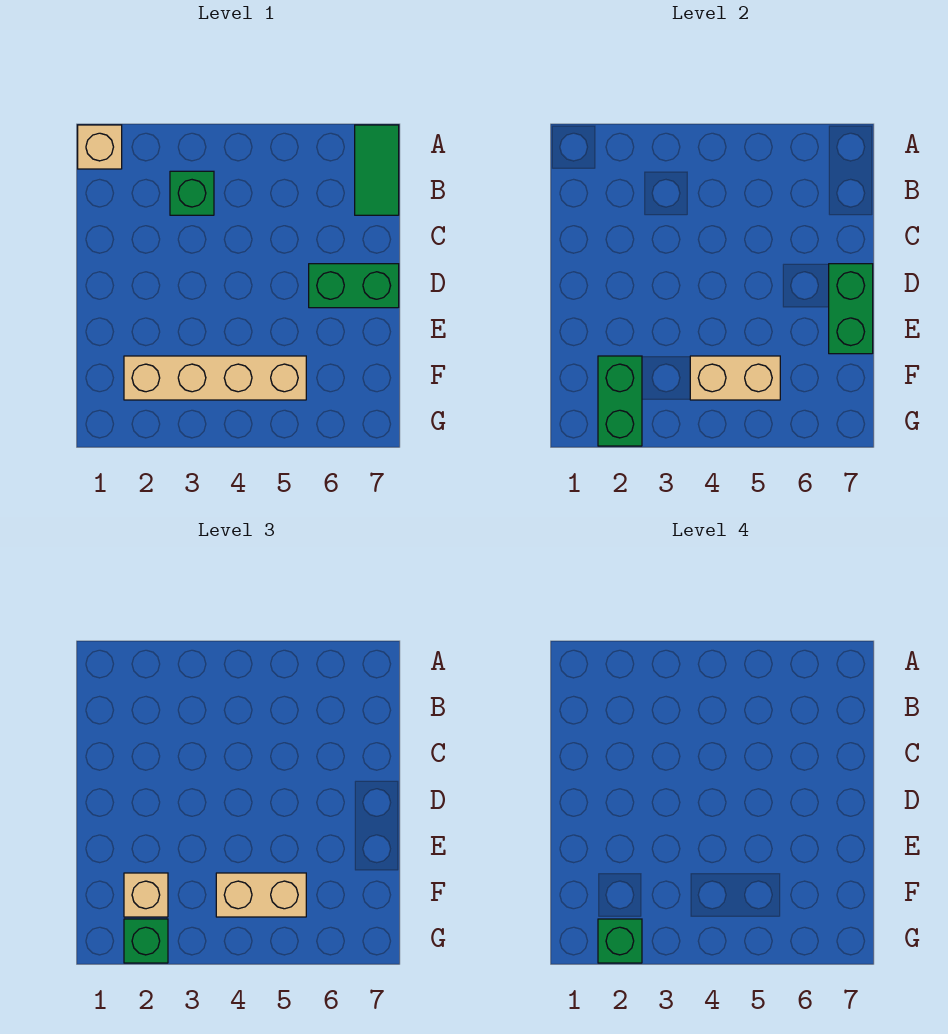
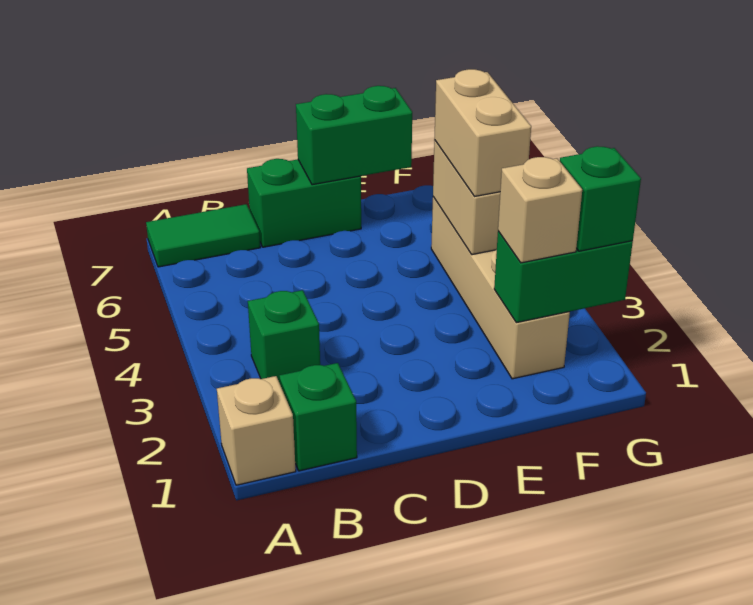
green 1x2 brick [309,264,399,308] -> green 1x2 brick turned to [247,159,361,247]
green 1x1 brick [598,919,642,963] -> green 1x1 brick moved to [279,363,357,471]

